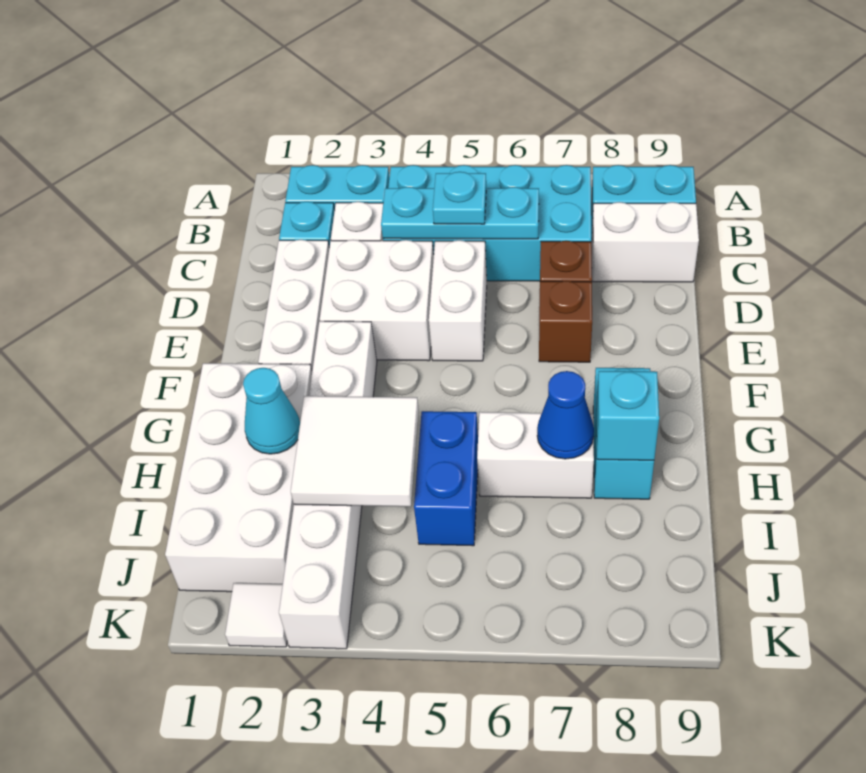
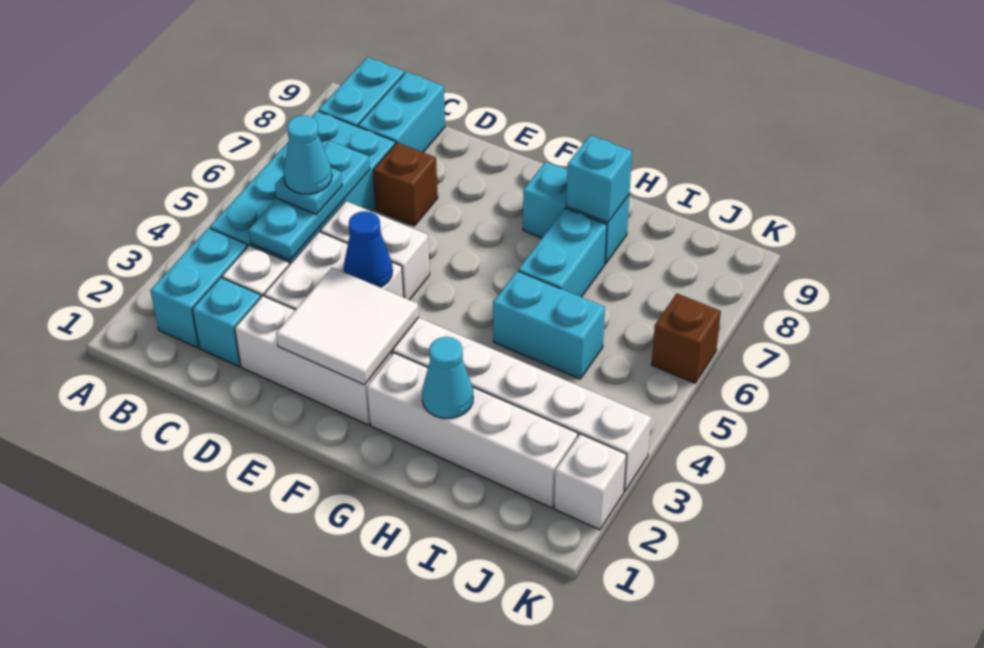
none -> cyan 1x1 cone [283,115,332,194]
white 1x2 brick [592,202,699,282] -> cyan 1x2 brick [358,72,445,152]
brown 1x1 brick [539,281,592,362] -> brown 1x1 brick moved to [652,294,721,383]
white 2x4 brick [165,363,312,592] -> white 1x4 brick [367,353,578,508]
white 2x2 tile [291,396,419,507] -> white 2x2 tile moved to [276,267,419,385]
blue 1x2 brick [414,411,478,546] -> cyan 1x2 brick [493,271,605,379]
white 1x2 brick [477,412,594,498] -> cyan 1x2 brick [518,208,607,297]
blue 1x1 cone [537,371,594,459] -> blue 1x1 cone moved to [344,211,393,287]
white 1x1 tile [225,583,287,647] -> white 1x1 brick [554,434,626,530]

